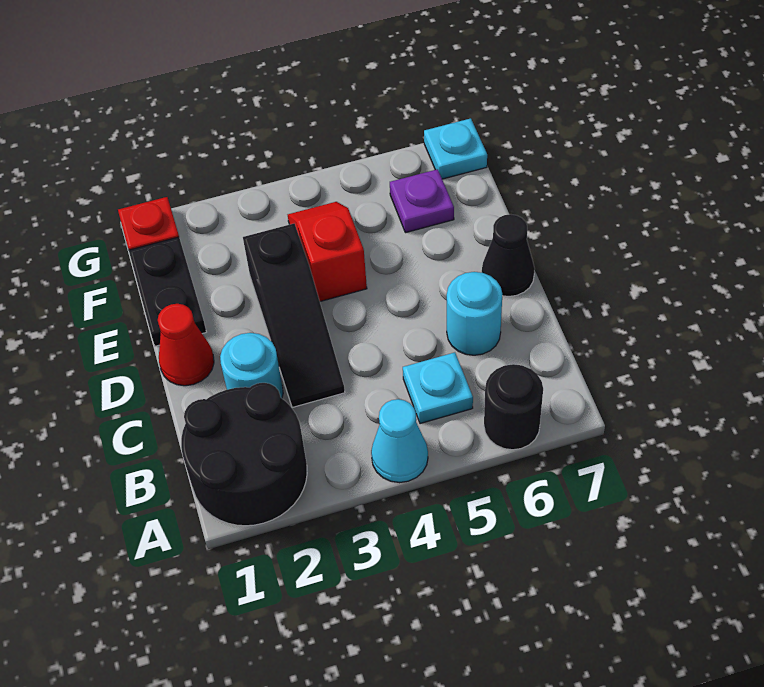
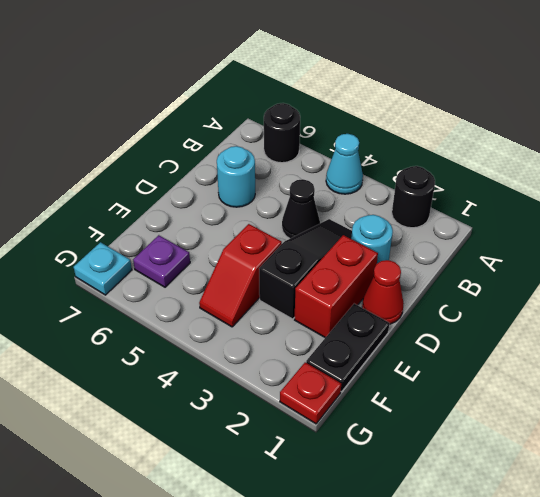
black 2x2 round brick [181,383,307,526] -> black 1x1 round brick [392,166,435,228]
cyan 1x1 plate [403,352,473,424] -> none
none -> red 1x2 brick [295,235,378,338]
black 1x1 cone [482,214,535,297] -> black 1x1 cone moved to [282,179,320,239]

